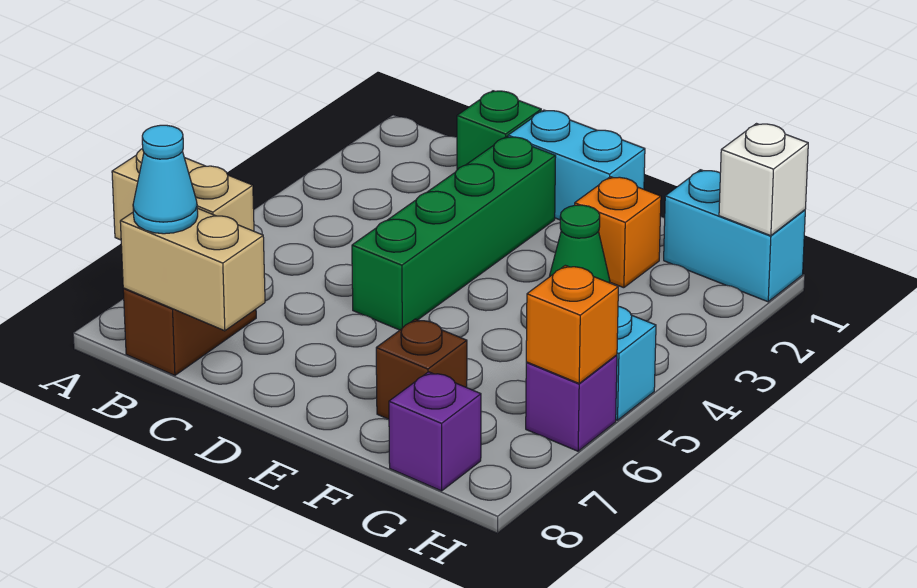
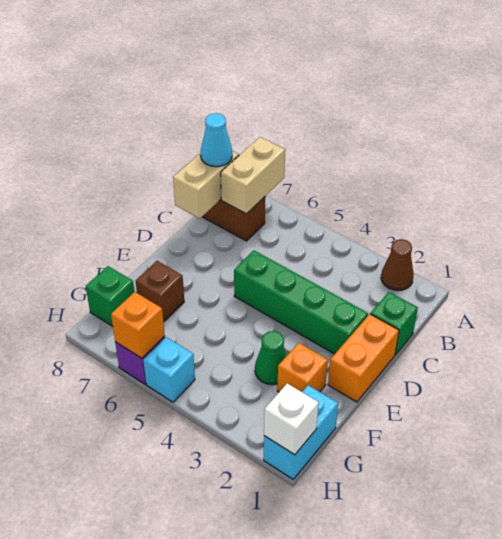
none -> brown 1x1 cone [381,239,414,290]
cyan 1x2 brick [508,110,645,220] -> orange 1x2 brick [328,314,399,402]
purple 1x1 brick [389,372,481,491] -> green 1x1 brick [86,266,134,326]

